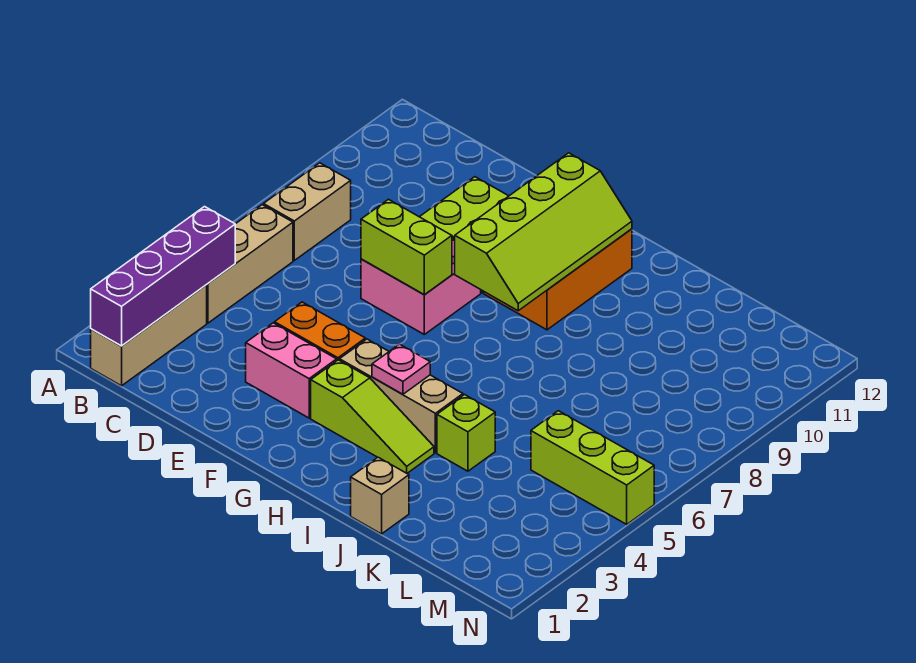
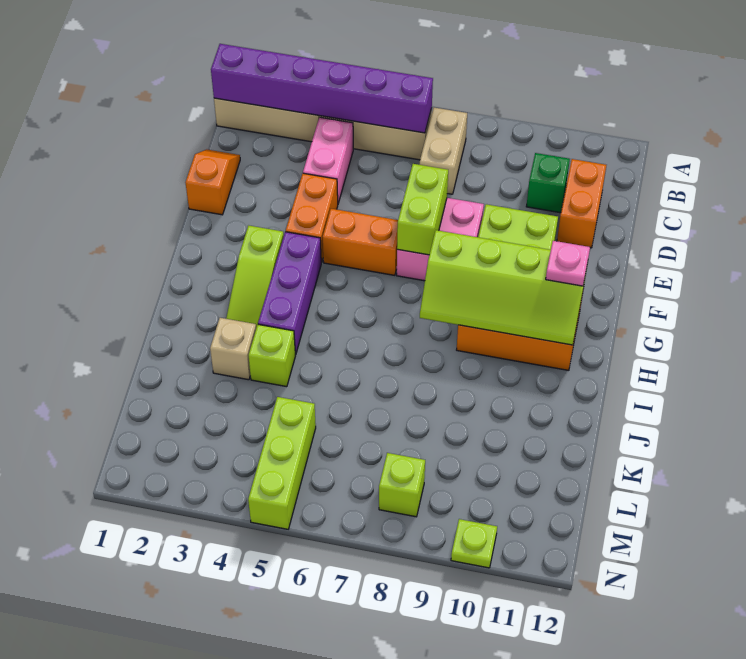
purple 1x4 brick [91,207,235,346] -> purple 1x6 brick [211,44,433,133]
tan 1x2 brick [263,163,351,260] -> tan 1x2 brick turned to [420,108,467,194]
none -> green 1x1 brick [526,153,570,213]
none -> orange 1x2 brick [557,159,606,248]
none -> orange 1x2 slope [185,149,240,215]
pink 1x2 brick [246,323,337,418] -> pink 1x2 brick moved to [303,117,353,203]
none -> orange 1x2 brick [323,209,398,275]
tan 1x3 brick [340,339,463,453] -> purple 1x3 brick [258,232,322,355]
pink 1x1 plate [372,344,430,394] -> pink 1x1 plate moved to [546,241,590,286]
tan 1x1 brick [351,457,409,534] -> tan 1x1 brick moved to [210,318,256,380]
none -> lime 1x1 brick [379,453,425,517]
none -> lime 1x1 plate [451,519,497,568]

